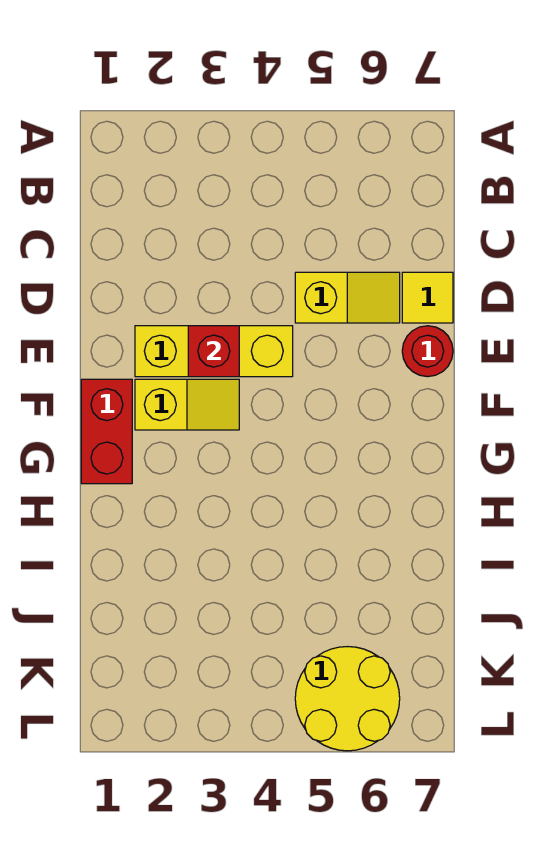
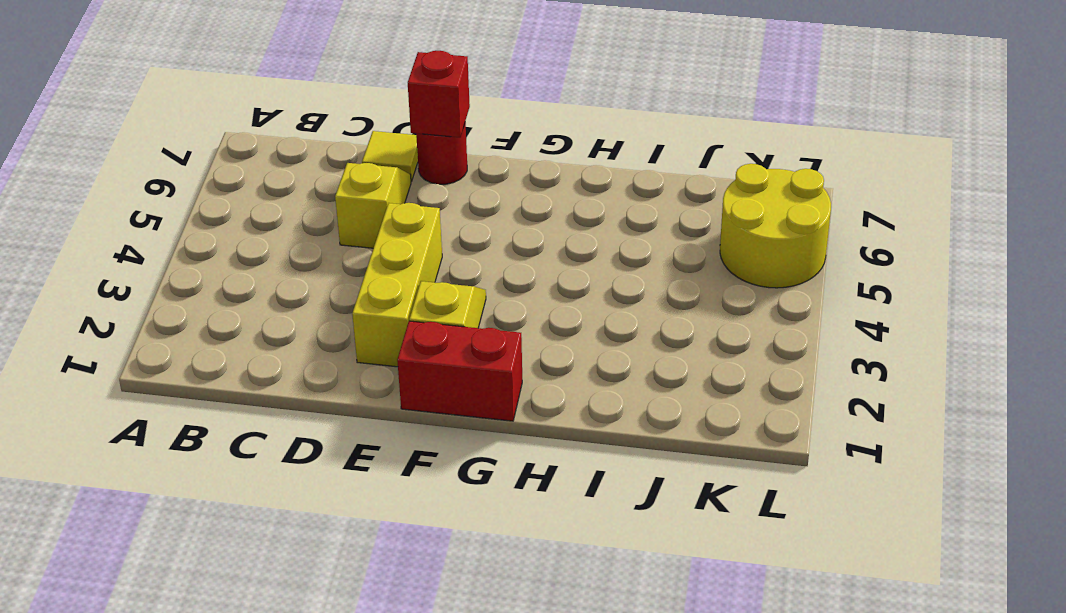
red 1x1 brick [188,326,239,377] -> red 1x1 brick moved to [408,51,470,137]

